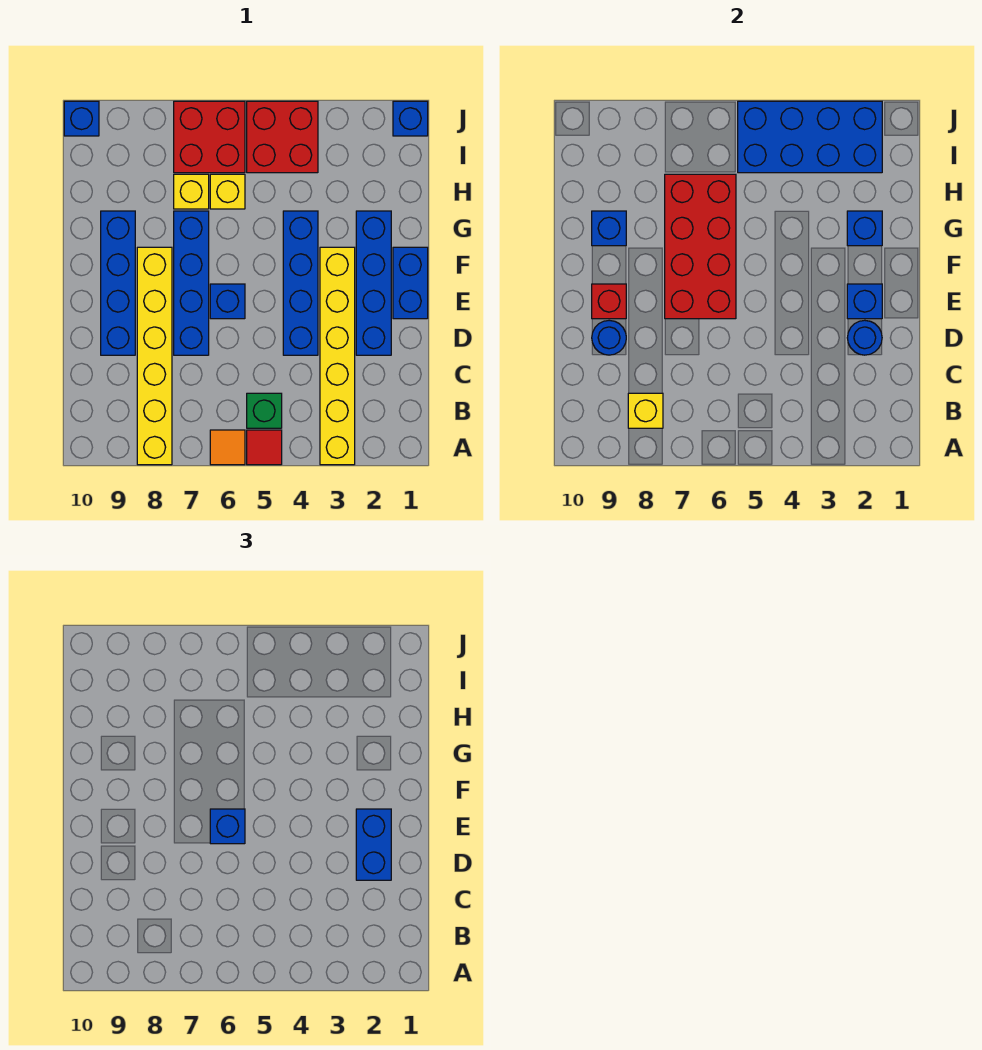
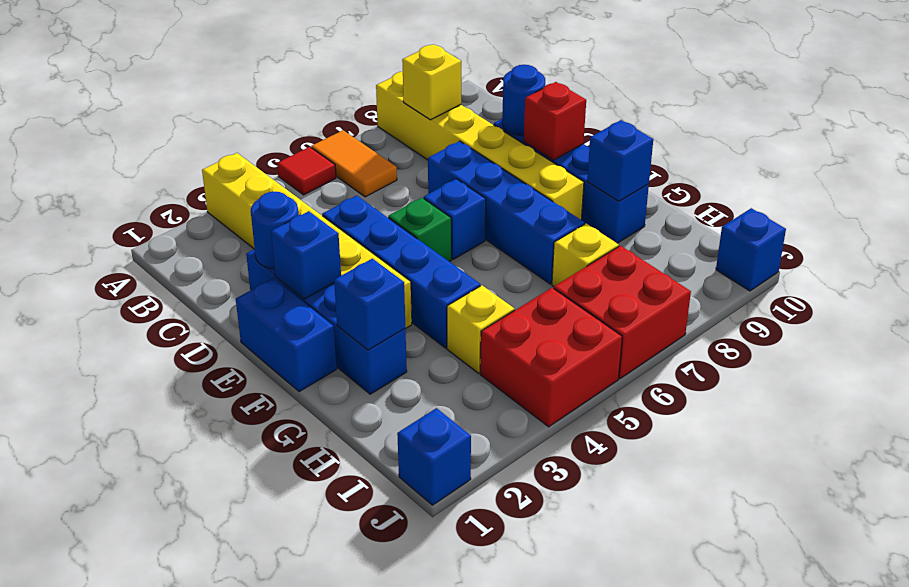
orange 1x1 tile [210,430,245,465] -> orange 1x2 tile [311,130,397,197]
green 1x1 brick [247,393,282,428] -> green 1x1 brick moved to [388,198,451,262]
blue 1x2 brick [356,809,391,880] -> none
red 2x4 brick [665,174,736,319] -> none
blue 1x1 brick [210,809,245,844] -> none
yellow 1x1 brick [210,174,245,209] -> yellow 1x1 brick moved to [447,285,515,373]
blue 2x4 brick [738,101,882,173] -> none

